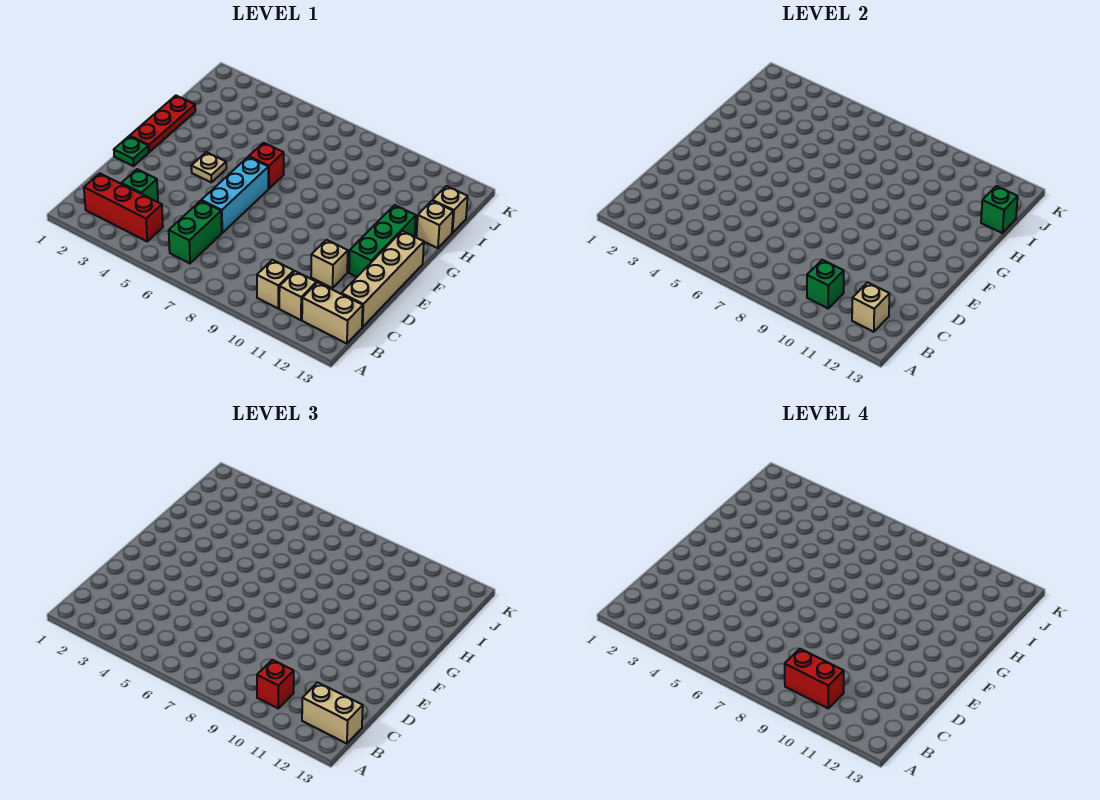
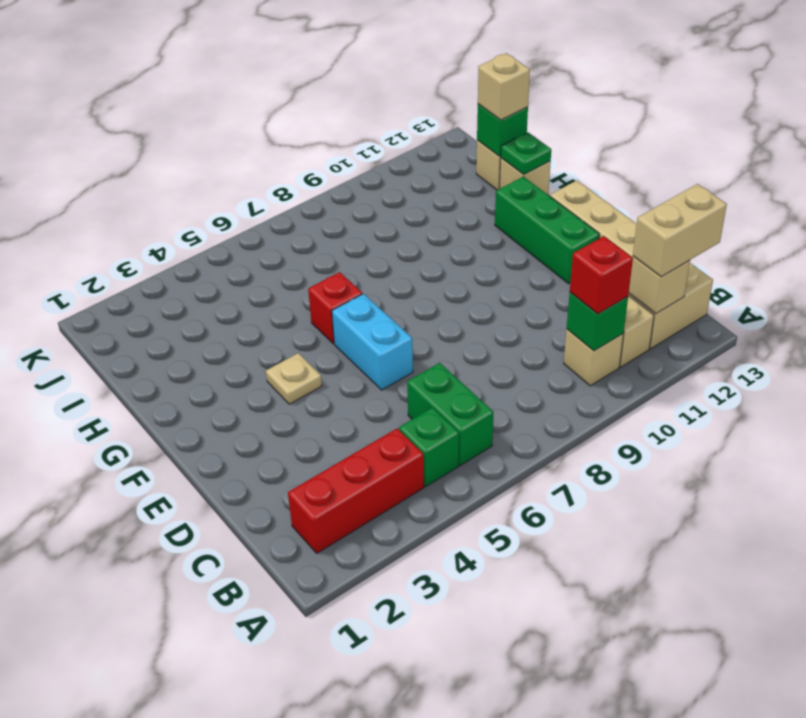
red 1x2 brick [785,649,844,708] -> none
green 1x1 brick [121,169,158,202] -> green 1x1 brick moved to [399,408,459,486]
cyan 1x3 brick [201,157,268,233] -> cyan 1x2 brick [332,294,413,390]
tan 1x1 brick [311,240,348,288] -> tan 1x1 brick moved to [478,53,530,120]
green 1x1 plate [114,136,149,166] -> green 1x1 plate moved to [501,132,551,175]
red 1x3 plate [130,96,195,152] -> none

